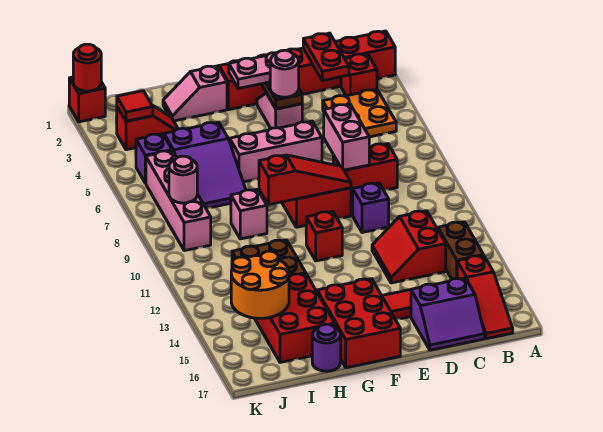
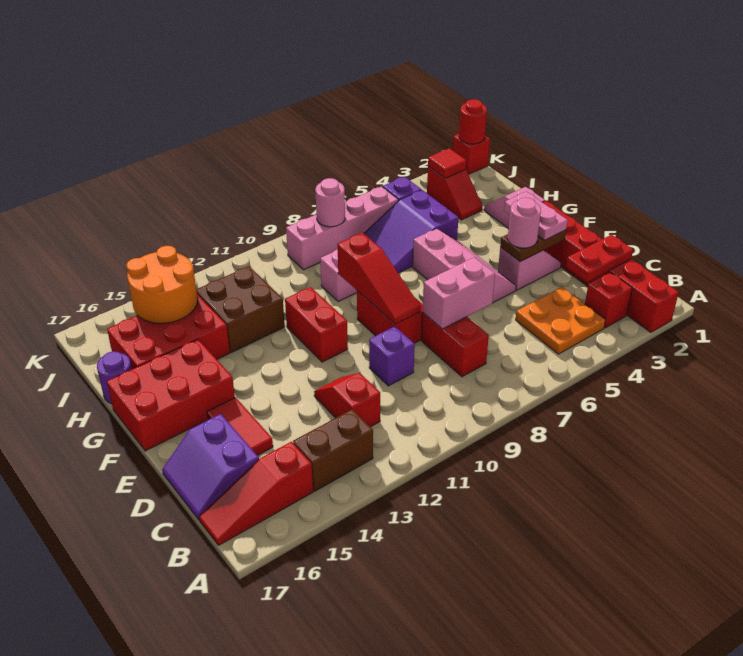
red 2x2 slope [372,211,446,283] -> red 1x2 slope [314,373,380,427]
red 1x1 brick [306,211,342,261] -> red 1x2 brick [285,287,348,362]

